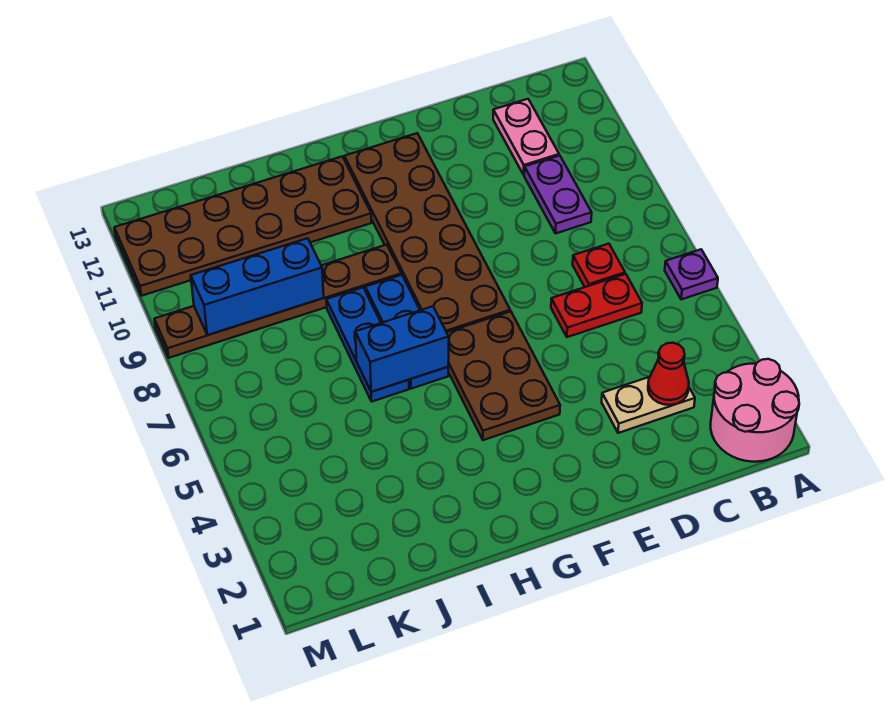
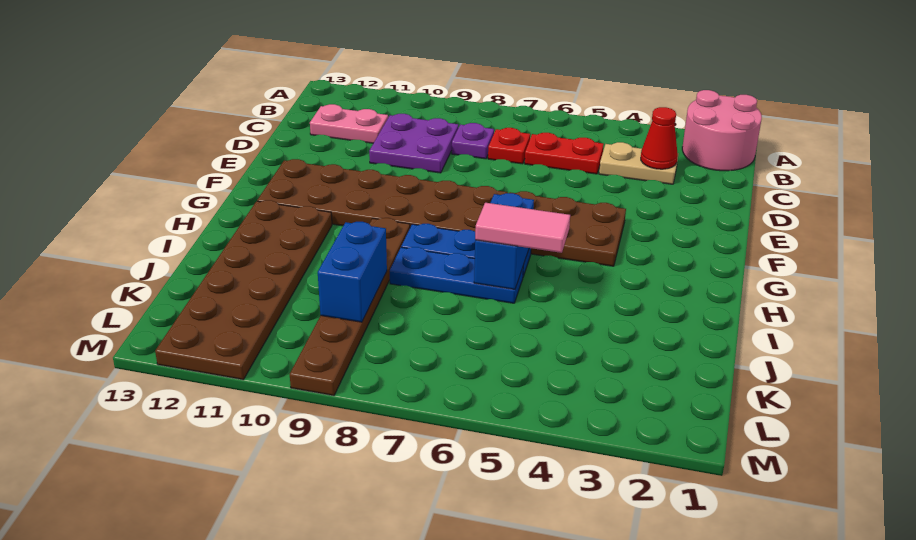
purple 1x1 plate [665,249,718,300] -> purple 1x1 plate moved to [452,123,494,159]
tan 1x2 plate [602,377,695,433] -> tan 1x2 plate turned to [599,142,678,184]
red 1x2 plate [551,274,642,337] -> red 1x2 plate turned to [525,133,604,174]
purple 1x2 plate [524,155,592,234] -> purple 2x2 plate [369,114,458,173]
none -> pink 1x2 tile [475,203,570,253]
blue 1x3 brick [191,238,324,335] -> blue 1x2 brick [318,222,387,322]

